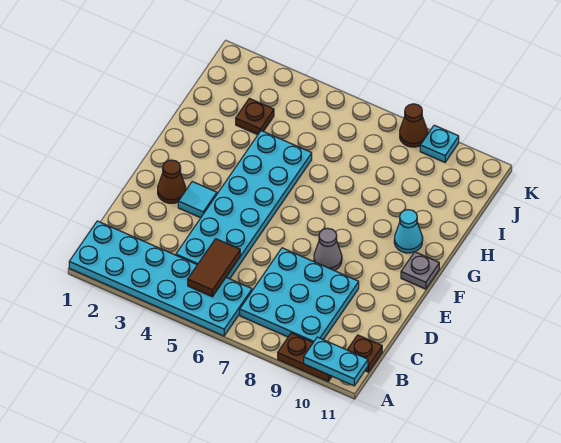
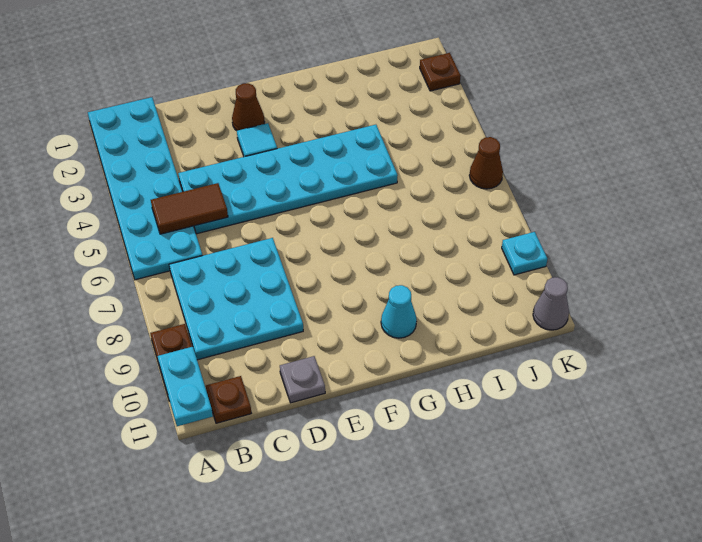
grey 1x1 cone [314,228,342,271] -> grey 1x1 cone moved to [533,277,569,330]
grey 1x1 plate [401,252,439,289] -> grey 1x1 plate moved to [280,356,325,403]
brown 1x1 plate [236,98,274,135] -> brown 1x1 plate moved to [420,53,461,91]
brown 1x1 cone [400,104,428,147] -> brown 1x1 cone moved to [469,137,503,189]

